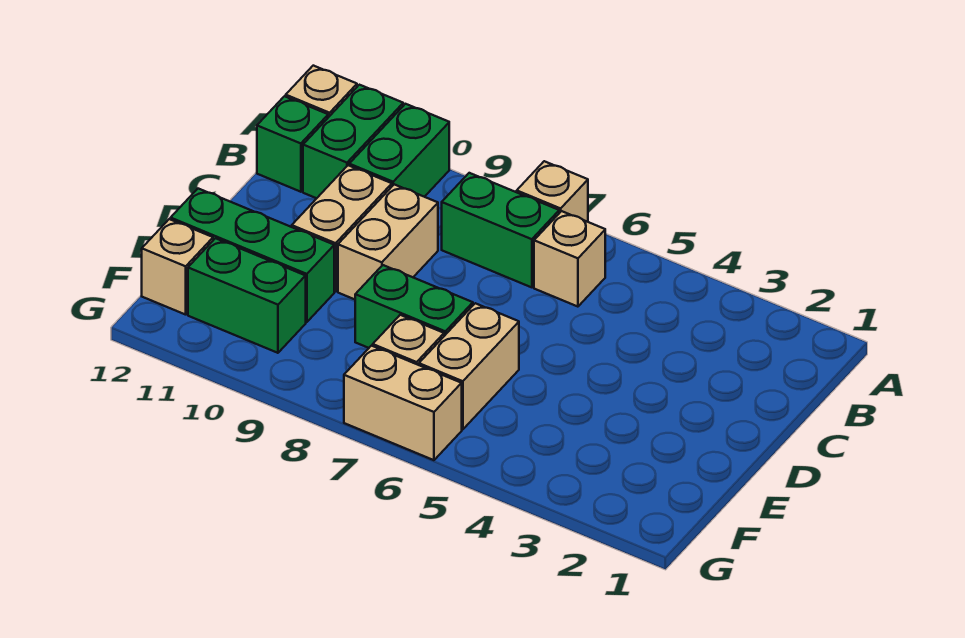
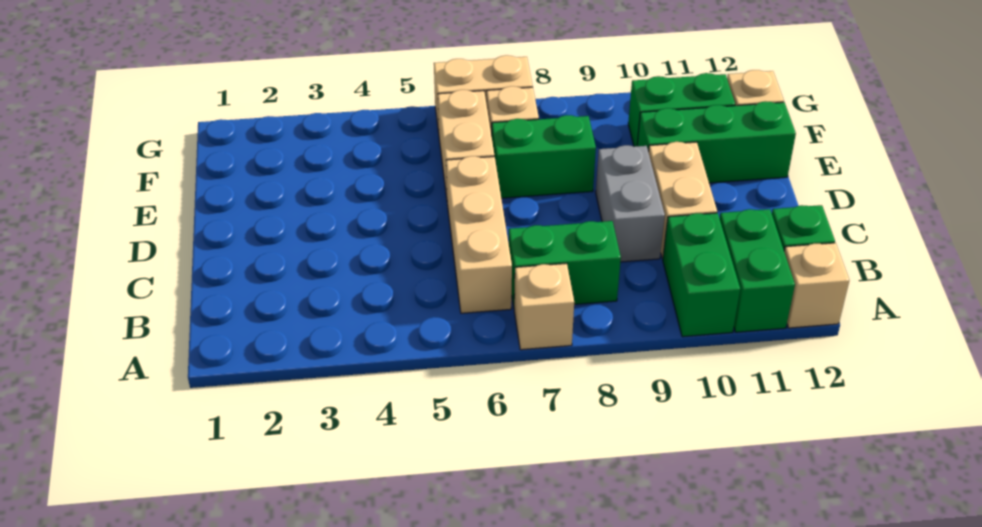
tan 1x1 brick [534,211,605,307] -> tan 1x3 brick [446,156,512,313]
tan 1x2 brick [338,184,438,299] -> grey 1x2 brick [596,145,665,262]

